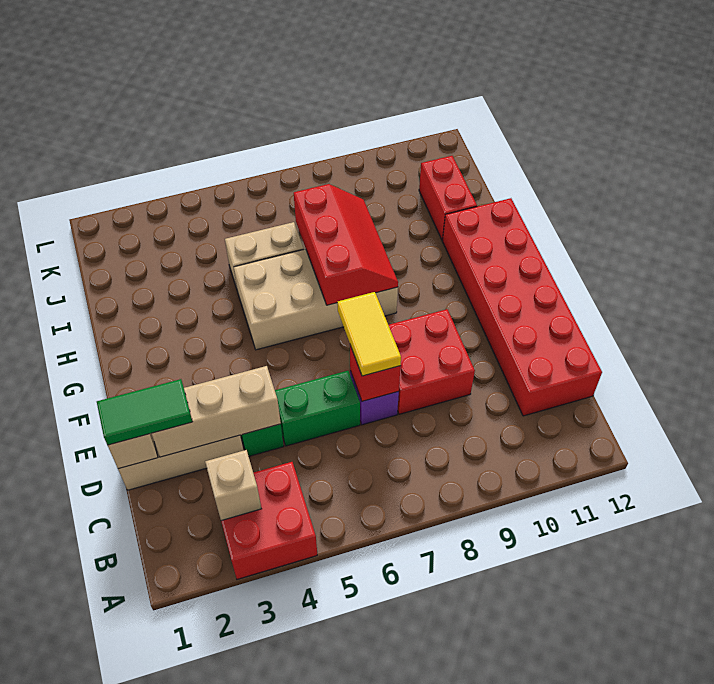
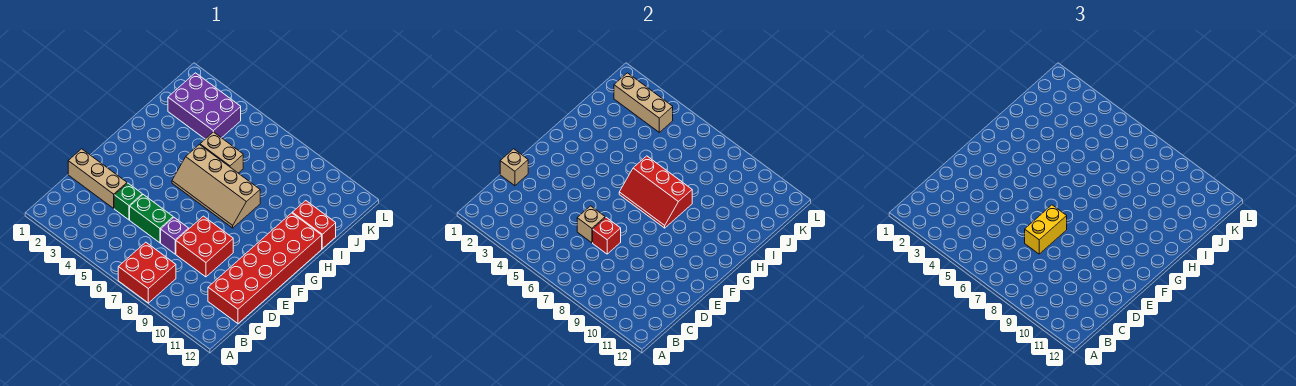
red 2x2 brick [221,462,317,579] -> red 2x2 brick moved to [118,242,176,303]
tan 1x1 brick [205,450,261,521] -> tan 1x1 brick moved to [577,206,605,243]
green 1x2 tile [97,379,192,445] -> none
tan 1x3 brick [151,366,281,457] -> tan 1x3 brick moved to [614,73,673,132]
yellow 1x2 tile [337,292,401,376] -> yellow 1x2 brick [1025,205,1067,254]
tan 2x4 brick [234,249,398,350] -> tan 2x4 slope [172,145,260,228]
red 2x3 slope [294,184,398,305] -> red 2x3 slope turned to [619,156,692,228]
red 1x2 brick [419,156,477,240] -> red 1x2 brick turned to [292,201,336,249]
none -> purple 2x3 brick [168,73,241,139]

